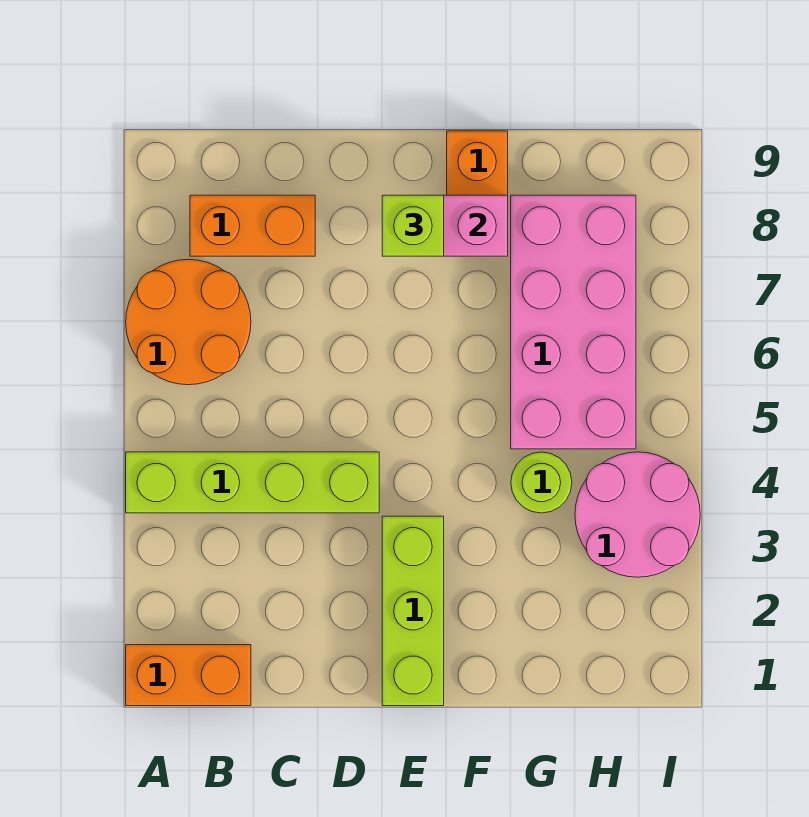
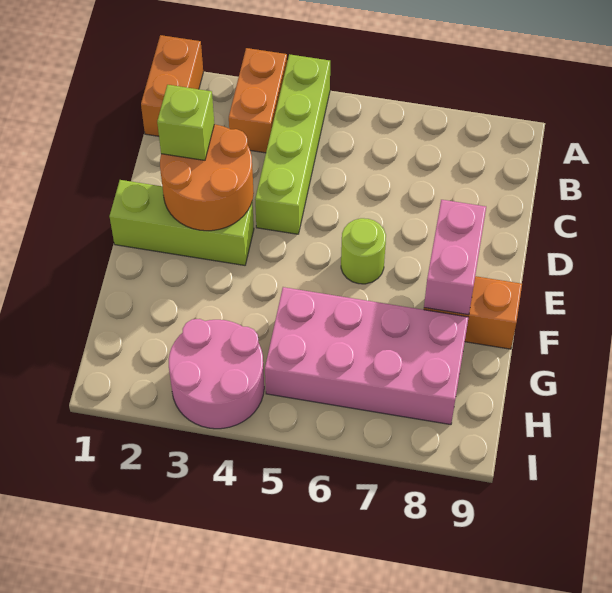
orange 2x2 round brick [126,259,251,385] -> orange 2x2 round brick moved to [160,124,254,231]
orange 1x2 brick [190,195,315,256] -> orange 1x2 brick moved to [229,48,287,153]
lime 1x1 brick [382,195,444,256] -> lime 1x1 brick moved to [157,85,214,160]
lime 1x1 round brick [511,452,572,513] -> lime 1x1 round brick moved to [341,218,386,284]

